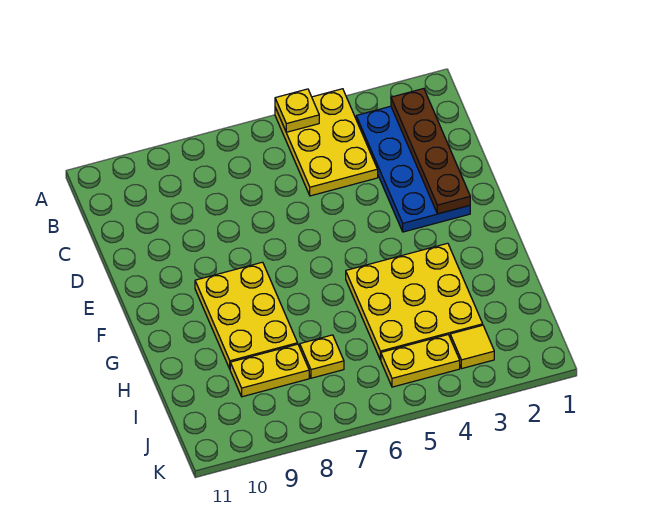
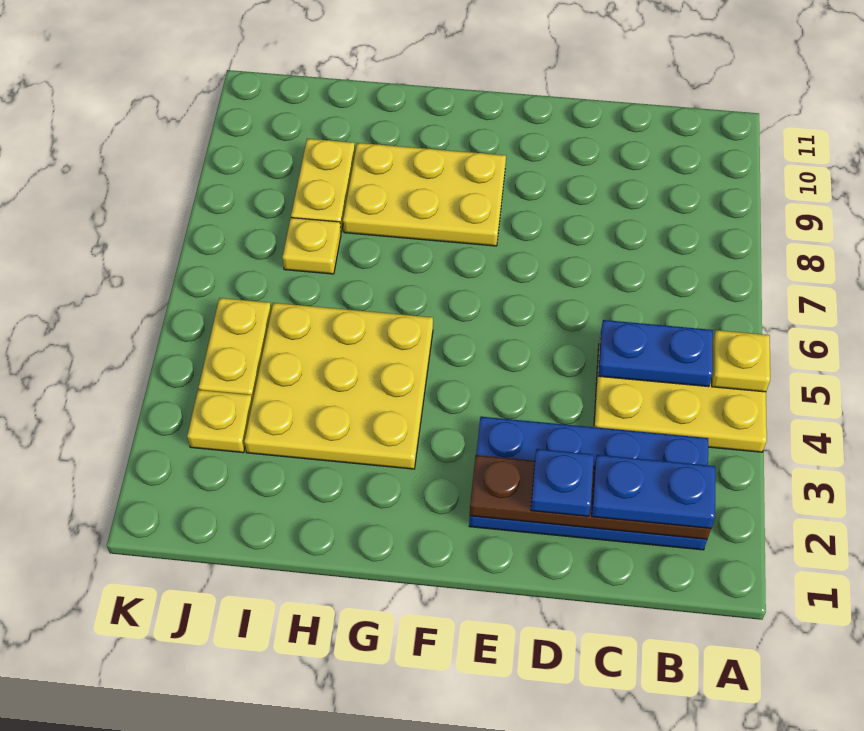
none -> blue 1x2 plate [592,455,715,528]
none -> blue 1x2 plate [598,320,713,387]
none -> blue 1x1 plate [531,449,594,516]
yellow 1x1 tile [450,325,494,368] -> yellow 1x1 plate [187,390,252,453]

